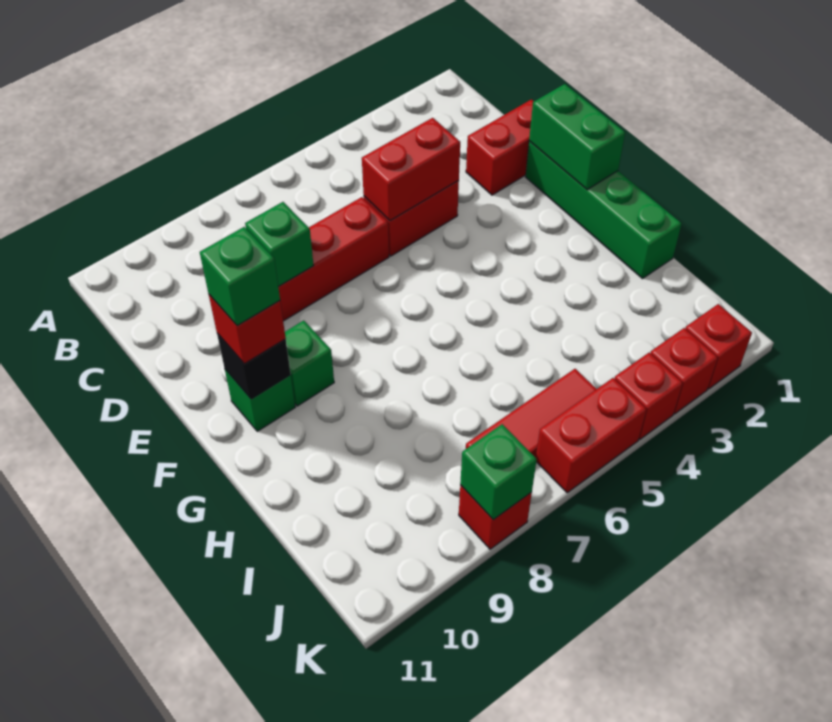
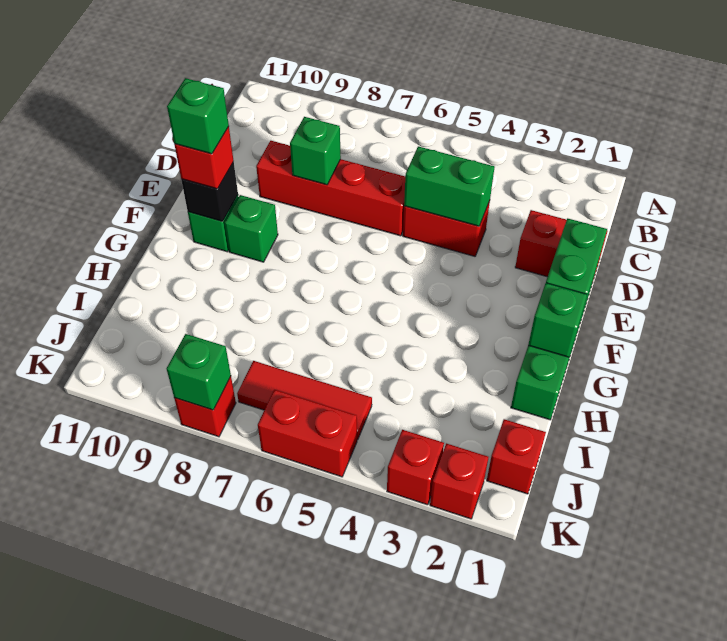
red 1x2 brick [362,118,460,220] -> green 1x2 brick [404,146,494,226]
none -> green 1x1 brick [528,283,587,357]
red 1x1 brick [614,353,683,439] -> red 1x1 brick moved to [487,419,546,494]

